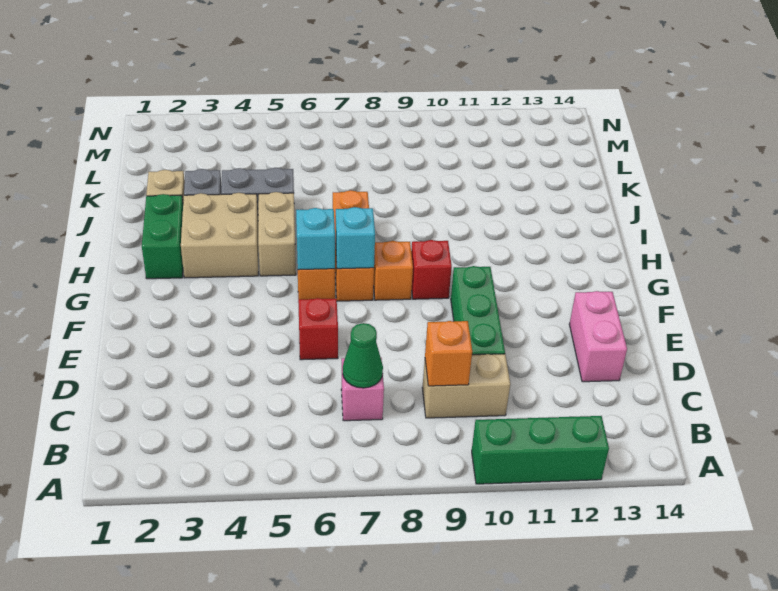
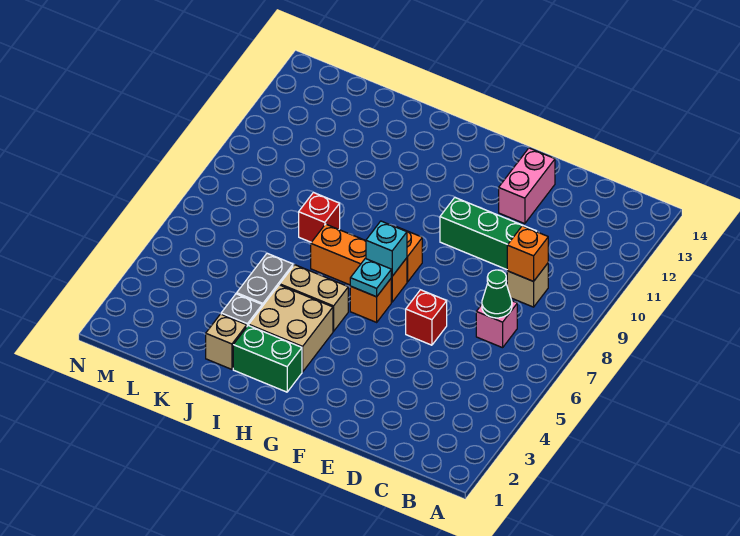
green 1x3 brick [472,416,609,484] -> none
tan 1x2 brick [422,354,510,418] -> tan 1x1 brick [507,263,548,307]
pink 1x2 brick [569,291,627,382] -> pink 1x2 brick turned to [499,148,555,224]
cyan 1x1 brick [296,208,335,270] -> cyan 1x1 plate [350,259,392,297]
red 1x1 brick [411,240,452,299] -> red 1x1 brick moved to [299,192,340,242]

